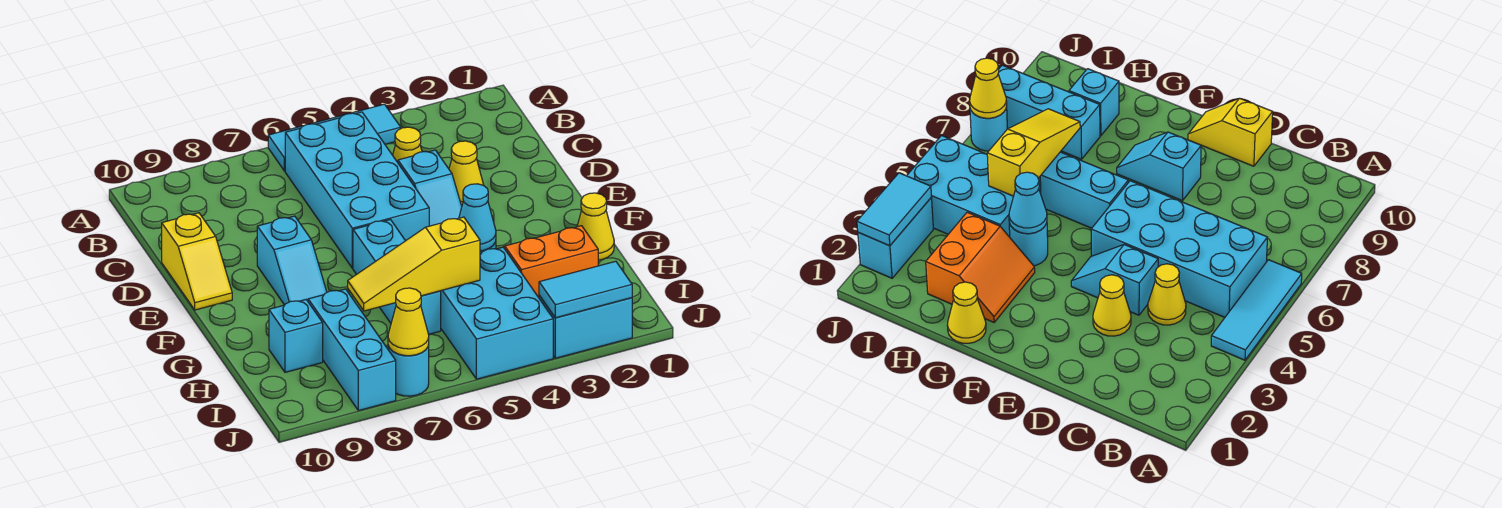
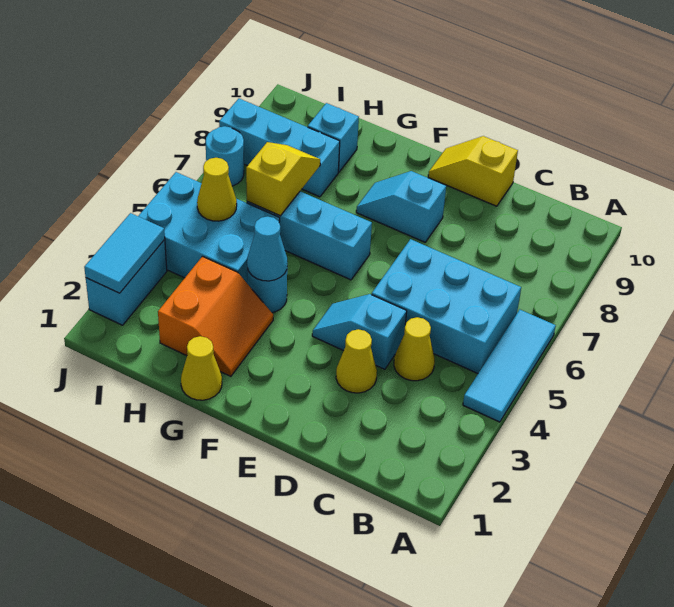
cyan 2x4 brick [285,112,429,268] -> cyan 2x3 brick [371,239,521,373]
yellow 1x3 slope [348,217,480,311] -> yellow 1x2 slope [246,142,320,216]
yellow 1x1 cone [388,288,429,356] -> yellow 1x1 cone moved to [197,158,237,221]

